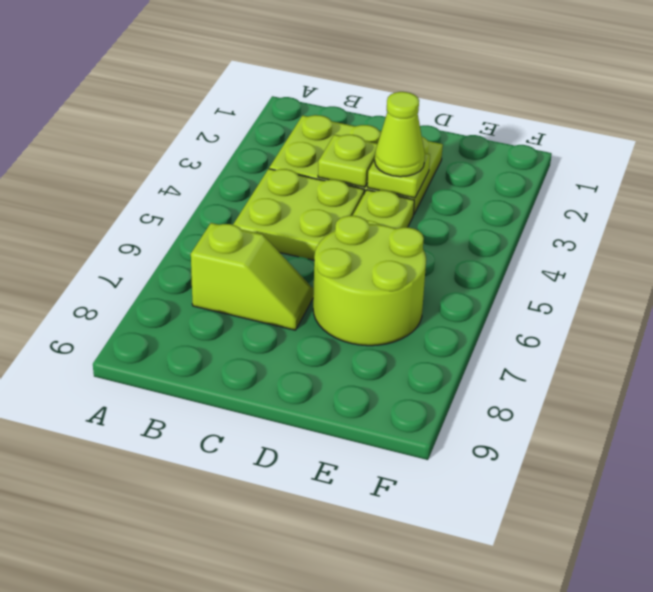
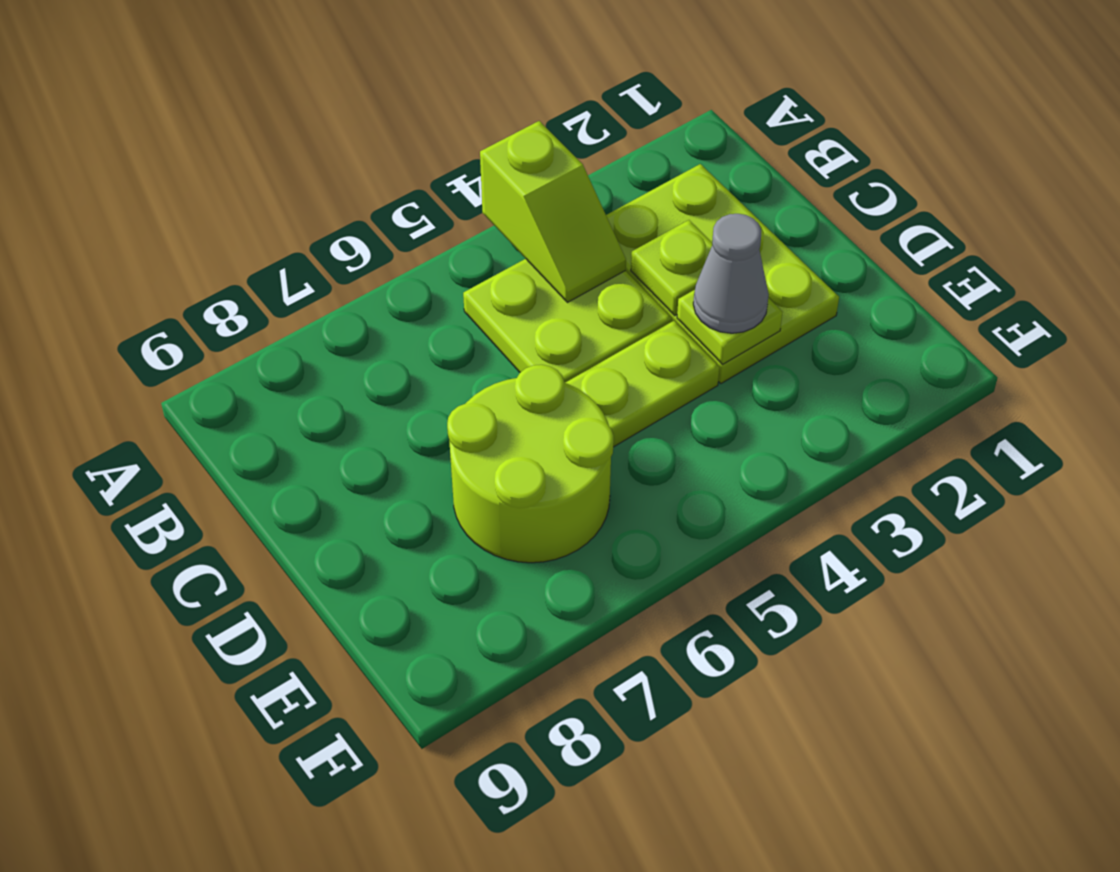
lime 1x2 slope [191,223,313,330] -> lime 1x2 slope moved to [480,121,626,303]
lime 1x1 cone [375,92,425,177] -> grey 1x1 cone [693,214,769,333]

